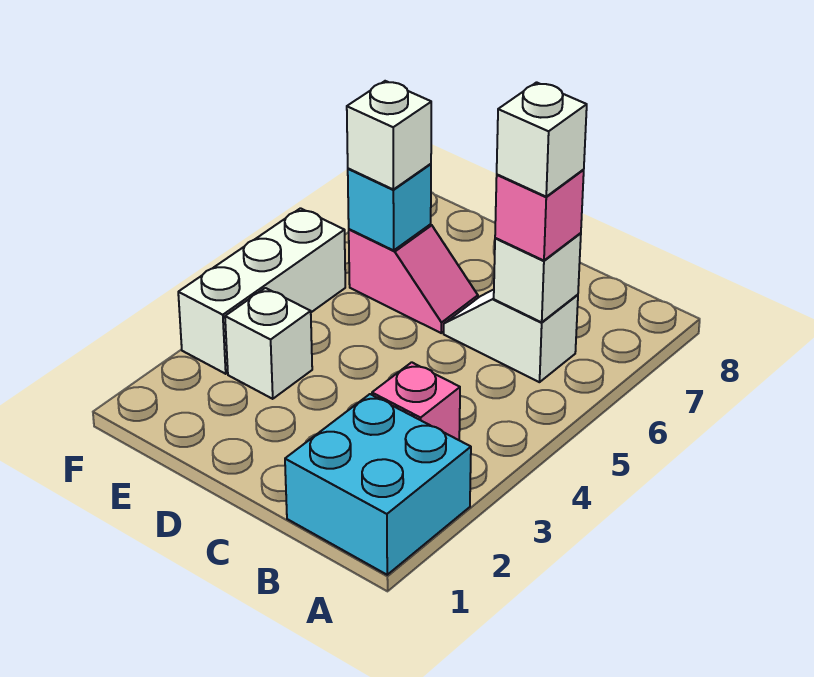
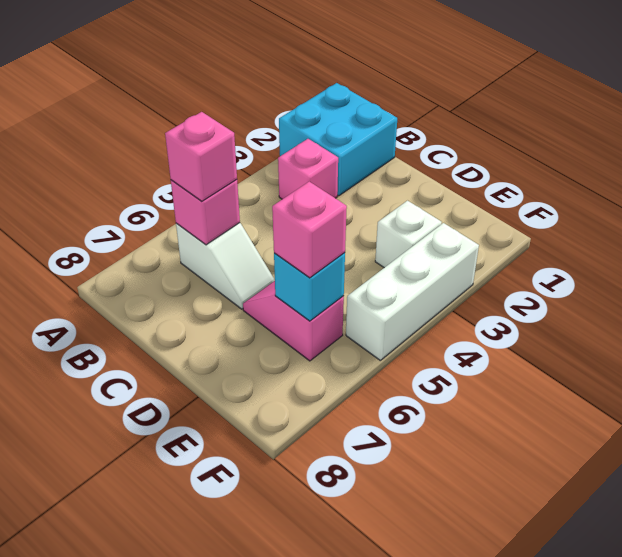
white 1x1 brick [494,233,581,322] -> pink 1x1 brick [171,180,240,245]
white 1x1 brick [497,82,587,197] -> none
white 1x1 brick [347,81,431,189] -> pink 1x1 brick [272,182,347,278]

